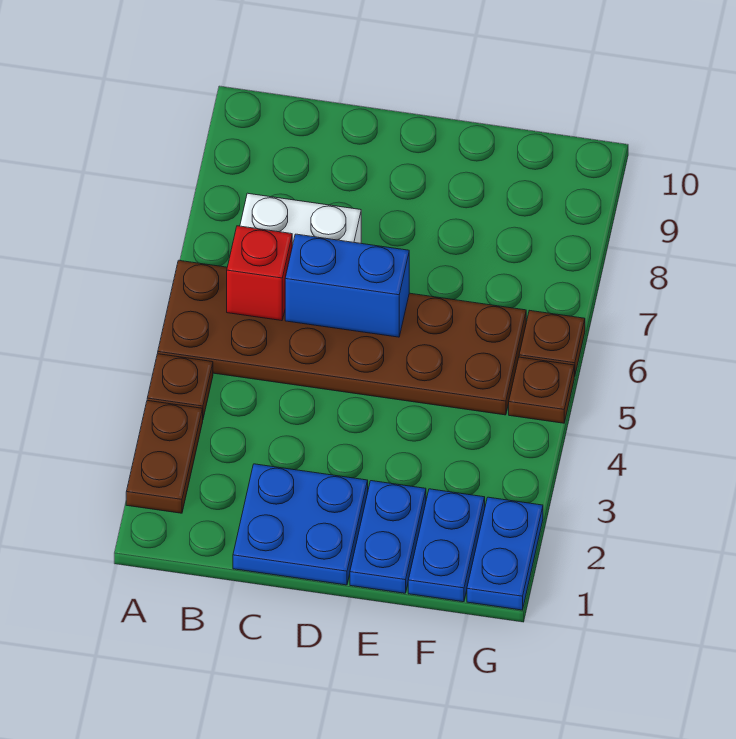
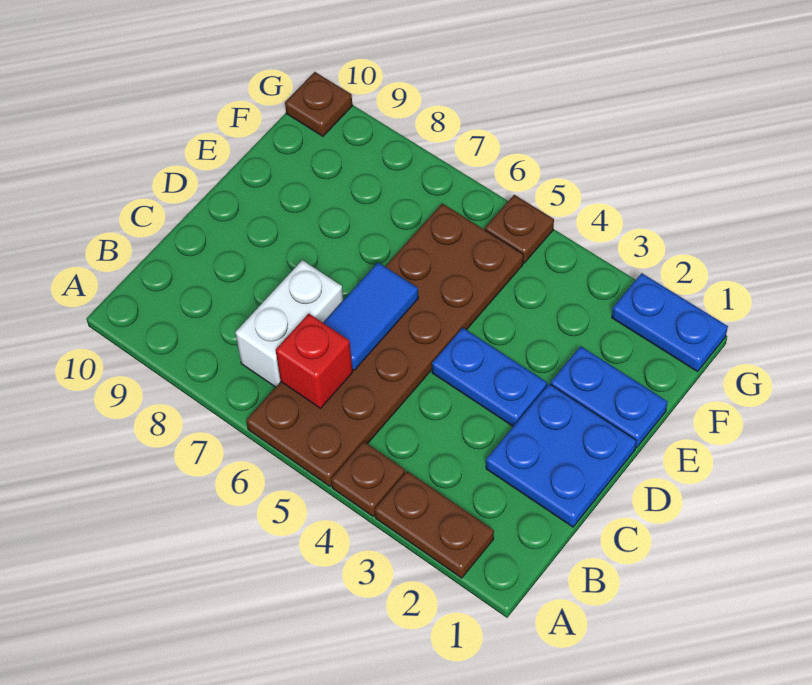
blue 1x2 brick [285,234,409,337] -> blue 1x2 tile [323,263,418,370]
blue 1x2 plate [408,489,485,602] -> blue 1x2 plate moved to [432,328,547,426]
brown 1x1 plate [519,310,585,377] -> brown 1x1 plate moved to [285,72,352,136]

